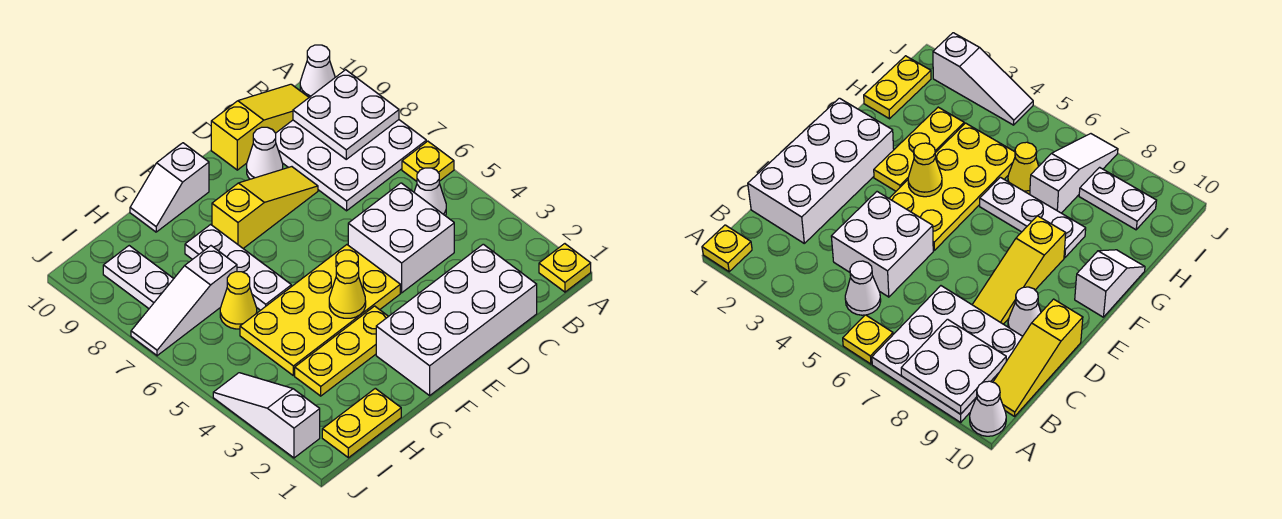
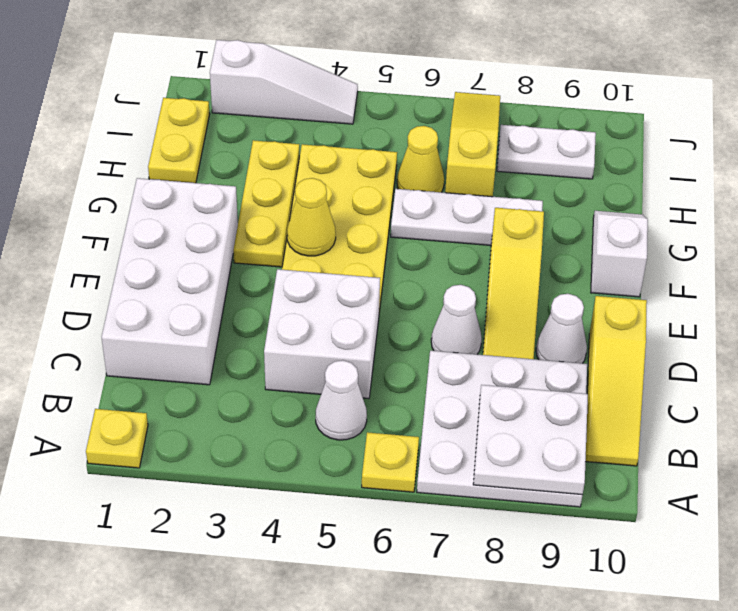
white 1x1 cone [300,45,335,97] -> white 1x1 cone moved to [431,285,482,354]
white 1x3 slope [131,246,237,356] -> yellow 1x3 slope [445,92,500,197]

